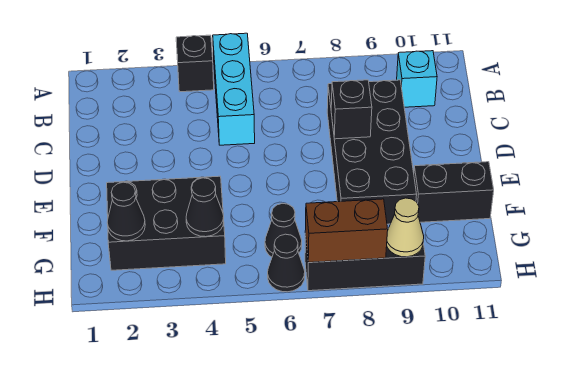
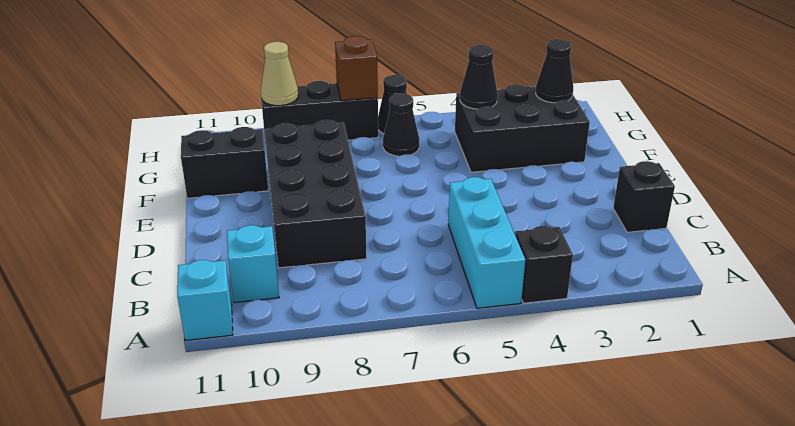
none -> cyan 1x1 brick [177,260,233,341]
black 1x1 brick [331,80,372,139] -> black 1x1 brick moved to [613,161,675,232]
brown 1x2 brick [305,199,388,262] -> brown 1x1 brick [335,36,378,101]

